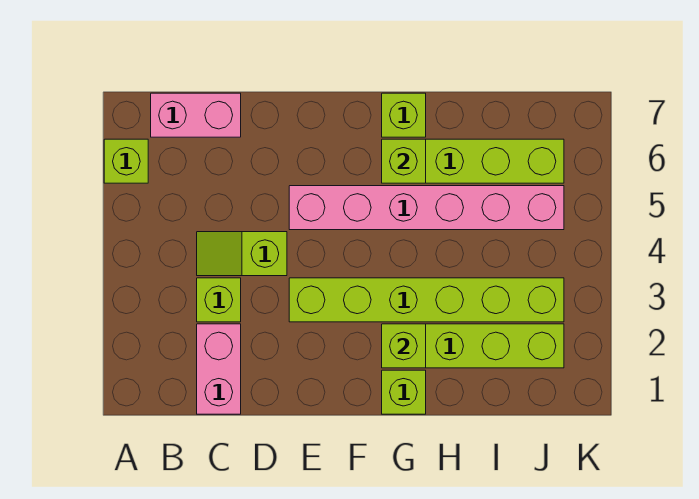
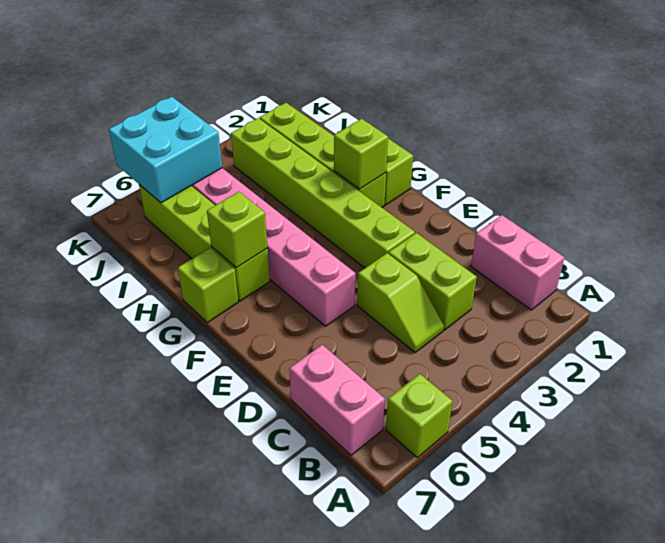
pink 1x2 brick [197,324,241,414] -> pink 1x2 brick turned to [471,215,564,310]
lime 1x1 brick [197,278,241,322] -> lime 1x2 brick [388,233,477,330]
none -> cyan 2x2 brick [109,97,222,203]

